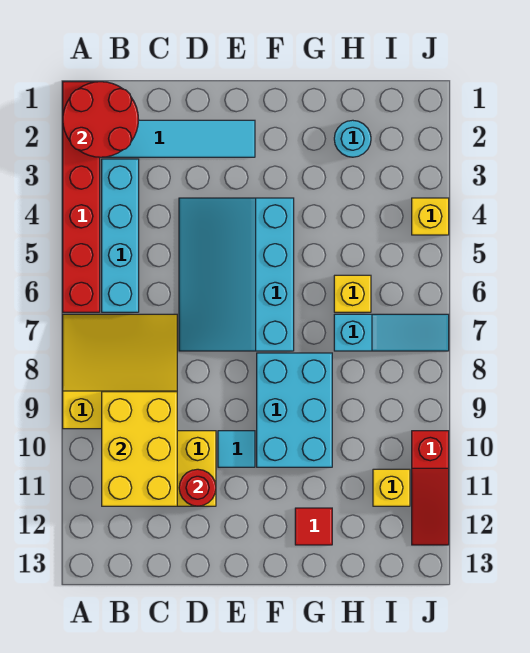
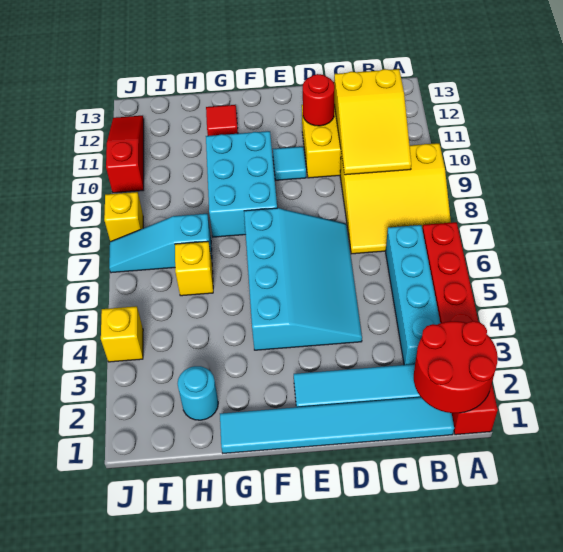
none -> cyan 1x6 tile [220,397,454,453]
yellow 2x3 brick [102,392,177,506] -> yellow 2x3 slope [334,69,411,175]
yellow 1x1 brick [373,469,410,506] -> yellow 1x1 brick moved to [104,192,143,242]

